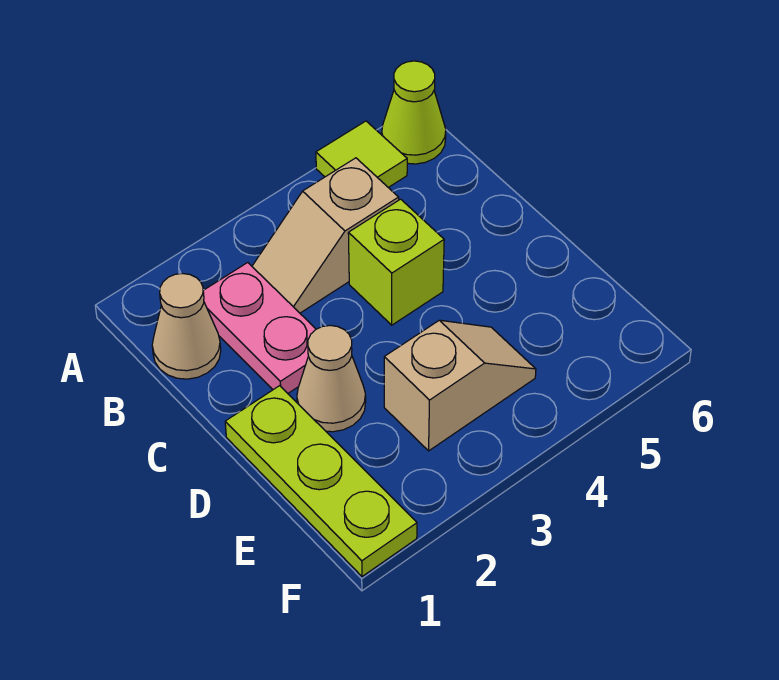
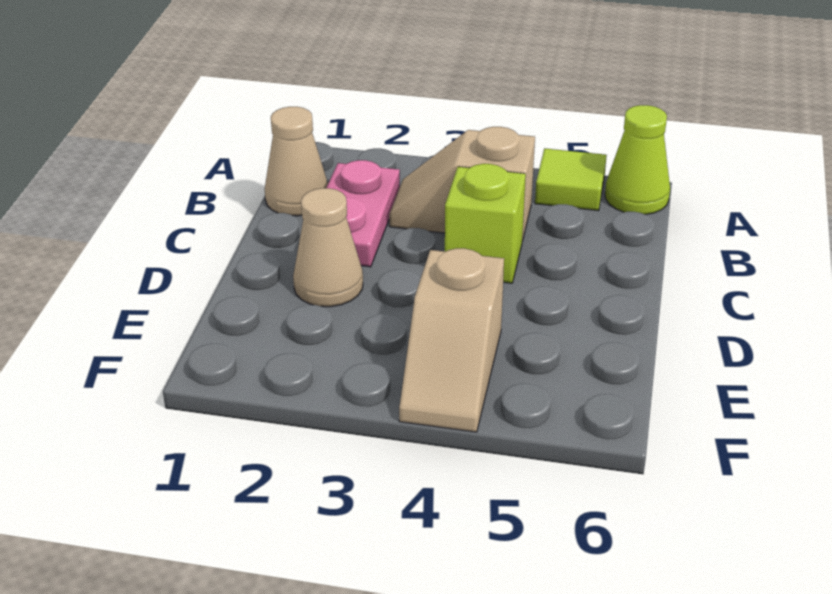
lime 1x3 plate [225,386,417,576] -> none
tan 1x2 slope [384,320,536,451] -> tan 1x2 slope turned to [399,248,504,432]

